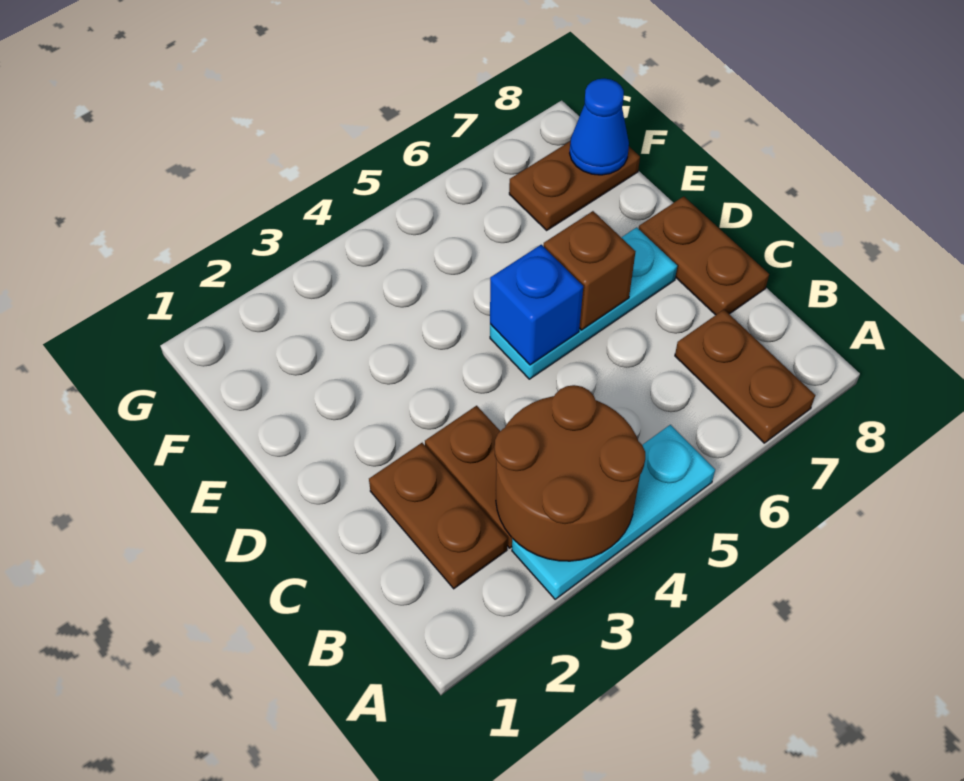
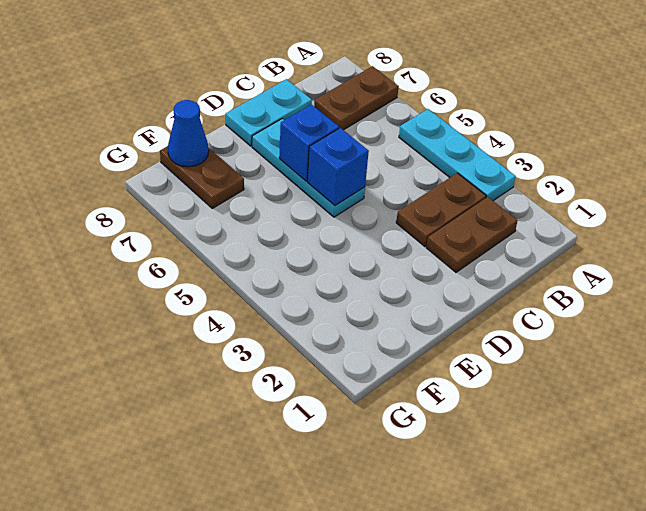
brown 2x2 round brick [495,385,645,561] -> none
brown 1x2 plate [639,196,769,315] -> cyan 1x2 plate [226,79,312,146]
brown 1x1 brick [544,211,636,330] -> blue 1x1 brick [279,104,339,181]

